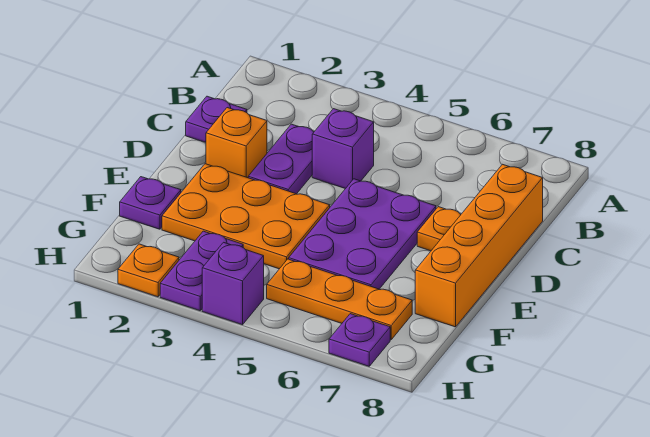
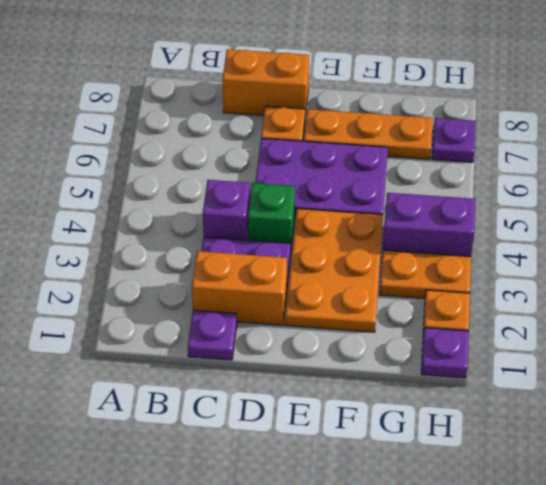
orange 1x4 brick [415,164,543,327] -> orange 1x2 brick [222,49,309,116]
orange 1x1 brick [206,108,267,178] -> orange 1x2 brick [192,251,287,325]
none -> green 1x1 brick [248,183,295,245]
purple 1x1 plate [120,177,181,229] -> purple 1x1 plate moved to [421,328,469,378]
purple 1x2 plate [160,231,243,311] -> orange 1x2 plate [380,250,471,299]
orange 1x3 plate [267,259,412,340] -> orange 1x3 plate turned to [304,109,433,159]
purple 1x1 brick [202,242,264,325] -> purple 1x2 brick [383,193,475,257]

